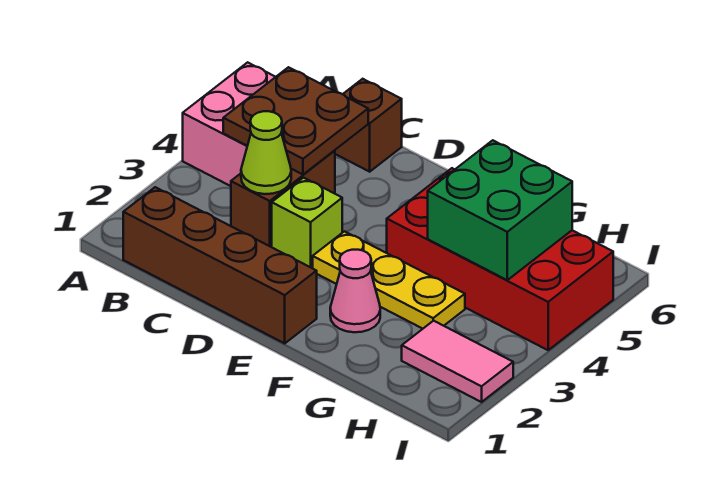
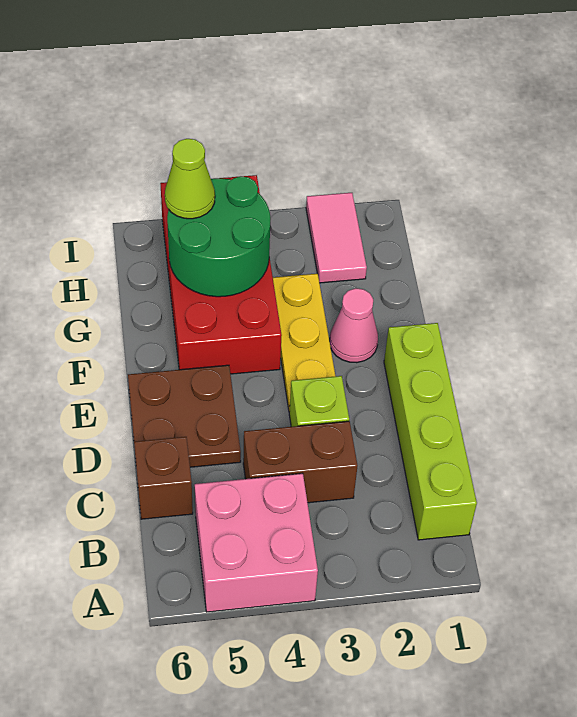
brown 1x4 brick [123,187,317,343] -> lime 1x4 brick [384,323,477,540]
brown 2x2 plate [223,67,368,174] -> brown 2x2 plate moved to [128,365,241,467]
lime 1x1 cone [241,111,291,194] -> lime 1x1 cone moved to [165,139,215,219]
green 2x2 brick [428,140,572,280] -> green 2x2 round brick [167,176,270,297]

